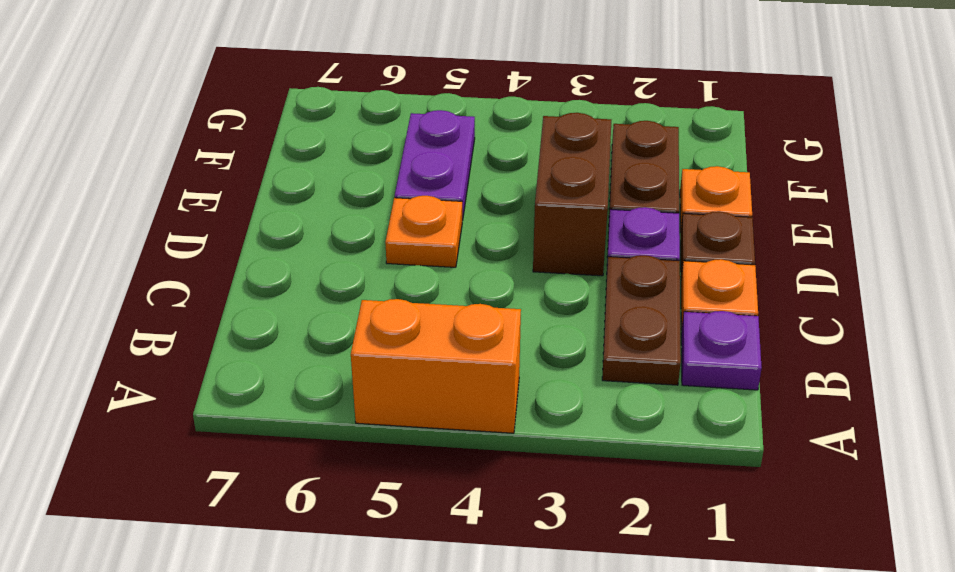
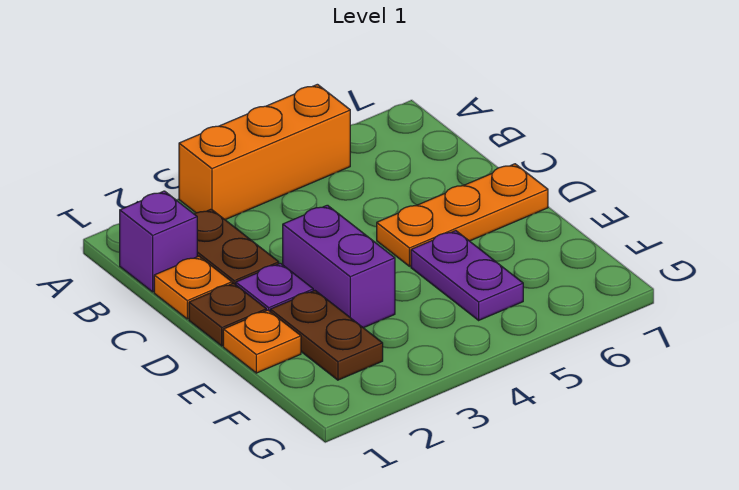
orange 1x2 brick [351,299,521,433] -> orange 1x3 brick [179,84,350,220]
purple 1x1 plate [681,311,762,390] -> purple 1x1 brick [120,191,197,292]
brown 1x2 brick [533,113,611,276] -> purple 1x2 brick [283,205,395,328]
orange 1x1 plate [385,196,462,267] -> orange 1x3 plate [377,164,548,266]

